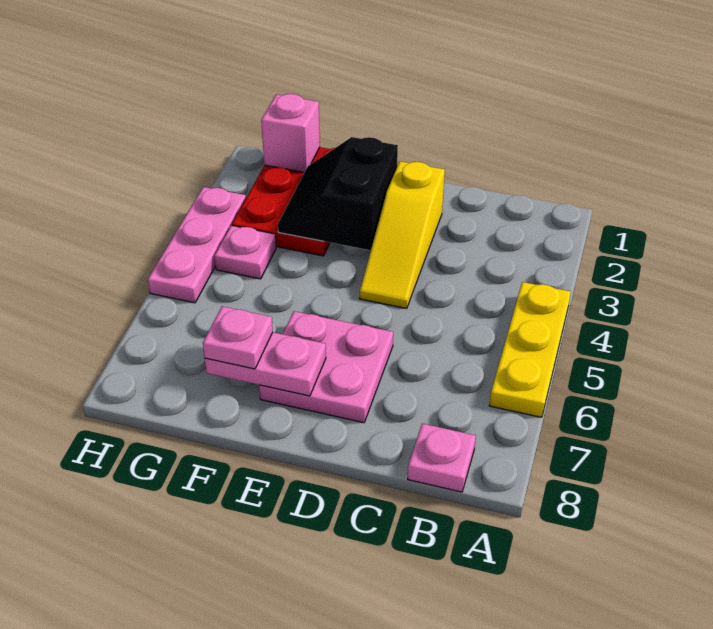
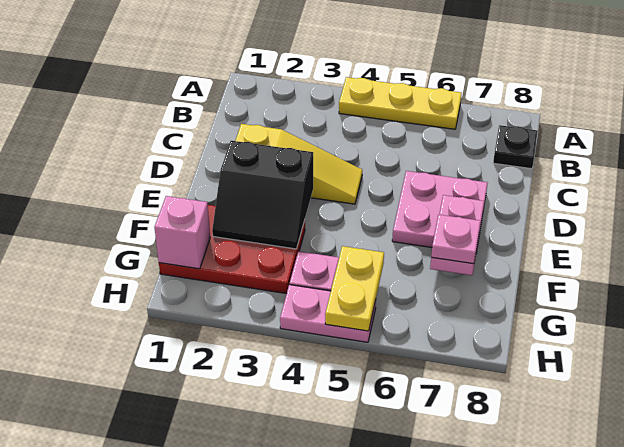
pink 1x1 plate [408,424,476,492] -> black 1x1 plate [493,125,538,169]
none -> yellow 1x2 plate [325,246,384,331]
pink 1x3 plate [148,187,246,303] -> pink 1x2 plate [280,285,376,342]

